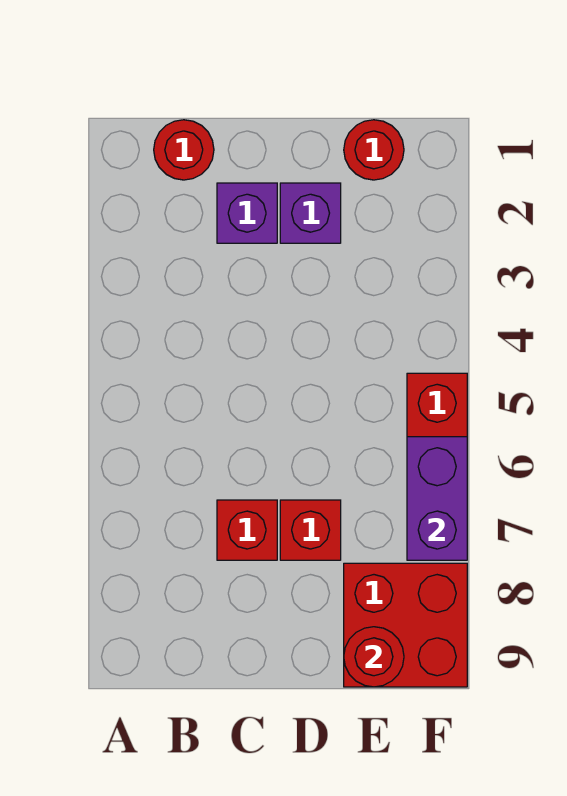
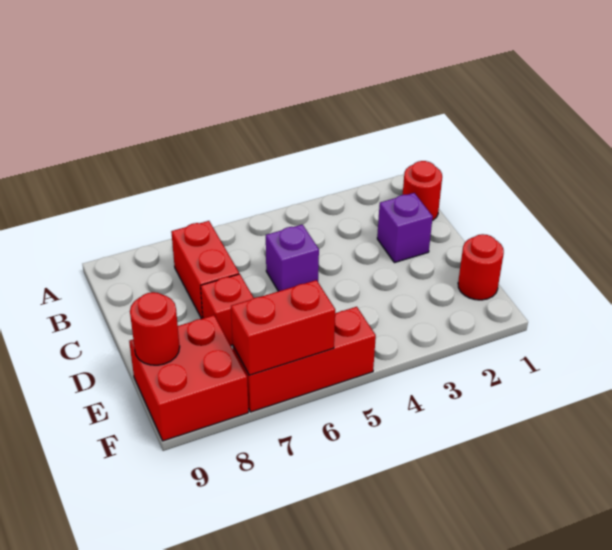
red 1x1 brick [217,500,277,560] -> red 1x2 brick [171,221,239,319]
purple 1x1 brick [280,183,341,243] -> purple 1x1 brick moved to [266,224,319,291]
purple 1x2 brick [407,437,467,560] -> red 1x2 brick [231,280,335,375]

